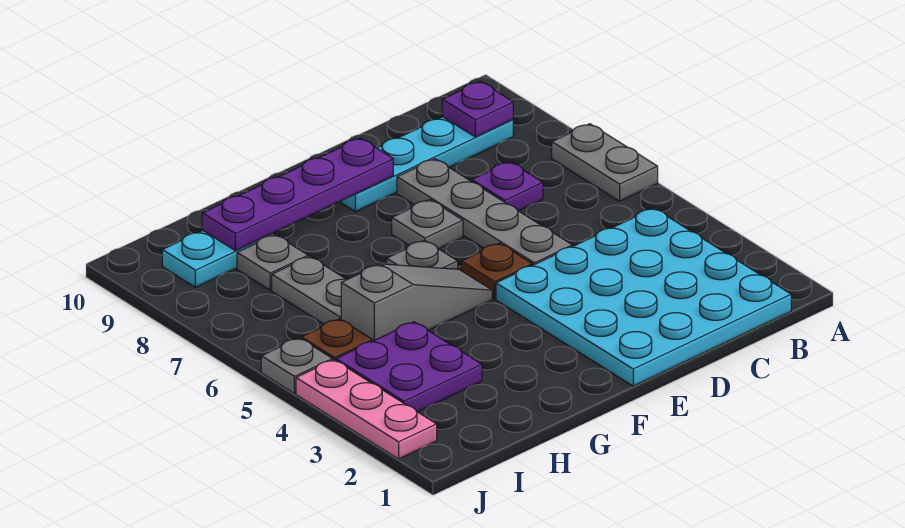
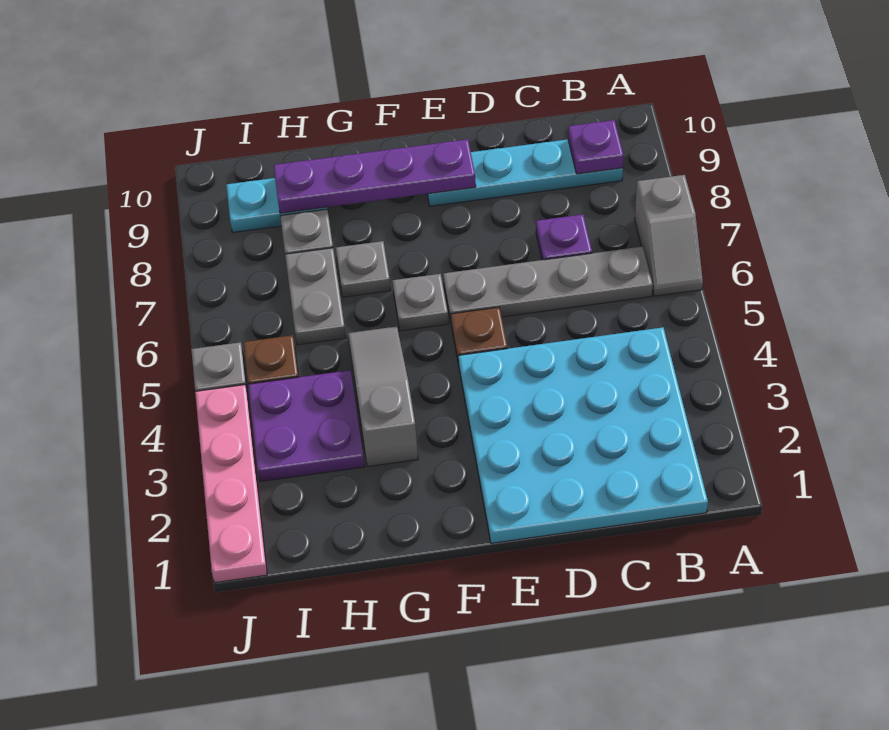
grey 1x2 plate [552,124,658,201] -> grey 1x2 slope [635,175,703,296]
grey 1x4 plate [397,159,572,265] -> grey 1x4 plate turned to [443,247,653,321]
grey 1x1 plate [392,200,463,249] -> grey 1x1 plate moved to [336,241,391,297]
grey 1x3 slope [341,264,492,341] -> grey 1x3 slope turned to [348,326,418,467]
pink 1x3 plate [296,360,437,459] -> pink 1x4 plate [195,385,267,583]

